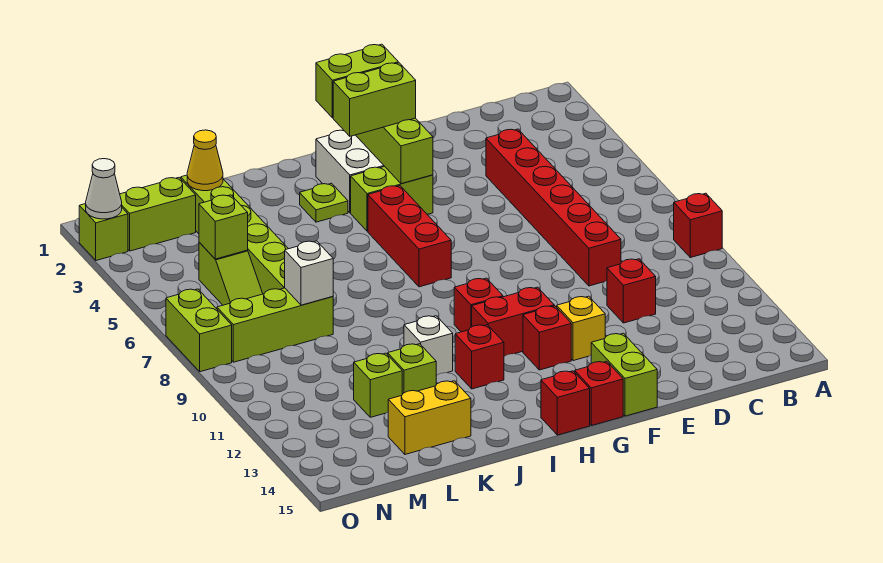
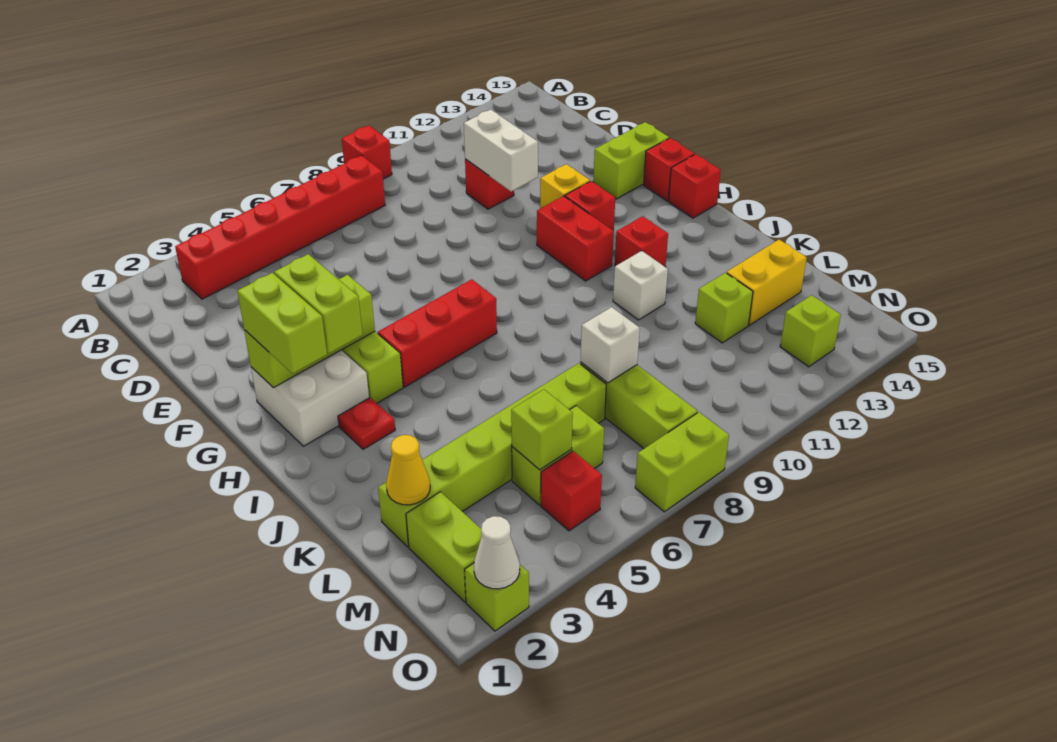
red 1x6 brick [486,129,621,286] -> red 1x6 brick moved to [175,155,385,299]
none -> white 1x2 brick [464,110,538,192]
red 1x1 brick [454,278,503,332] -> red 1x1 brick moved to [541,451,602,531]
lime 1x1 plate [300,183,348,222] -> red 1x1 plate [338,398,395,449]
lime 1x1 brick [387,344,436,394] -> lime 1x1 brick moved to [780,295,841,367]
yellow 1x2 brick [388,381,471,454] -> yellow 1x2 brick turned to [727,240,807,325]
lime 1x2 slope [199,242,263,305] -> lime 1x2 brick [512,406,604,505]

